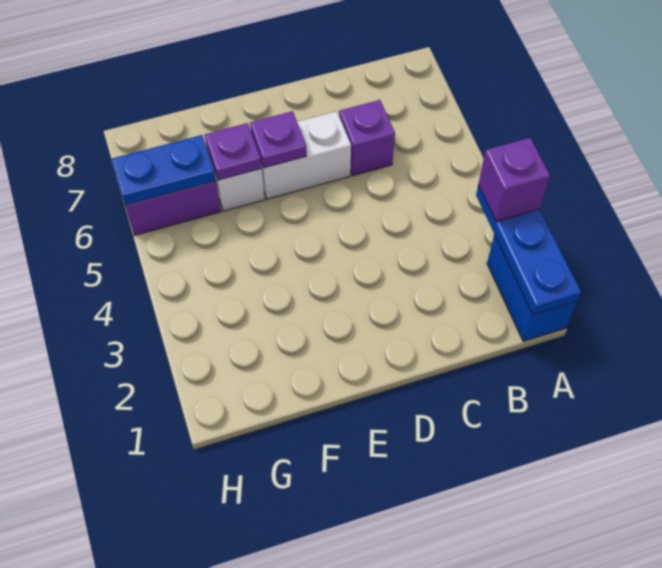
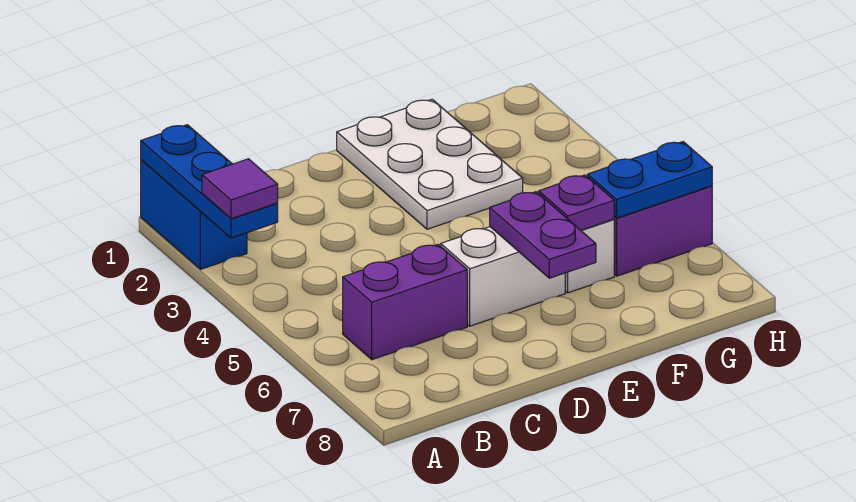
purple 1x1 brick [478,138,550,221] -> purple 1x1 tile [202,159,278,219]
purple 1x1 brick [339,100,395,176] -> purple 1x2 brick [343,244,467,360]
none -> white 2x3 plate [337,99,523,229]
purple 1x1 plate [250,111,307,168] -> purple 1x2 plate [490,192,596,278]

